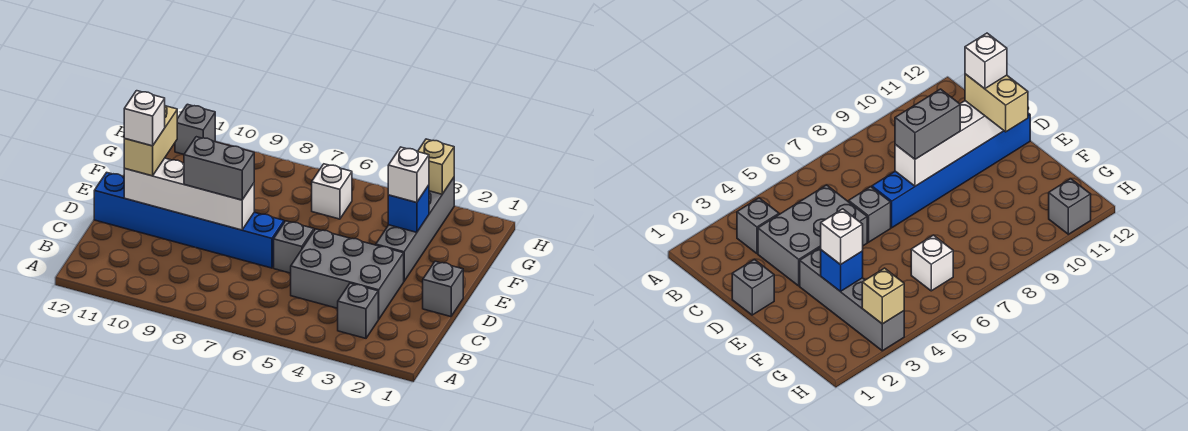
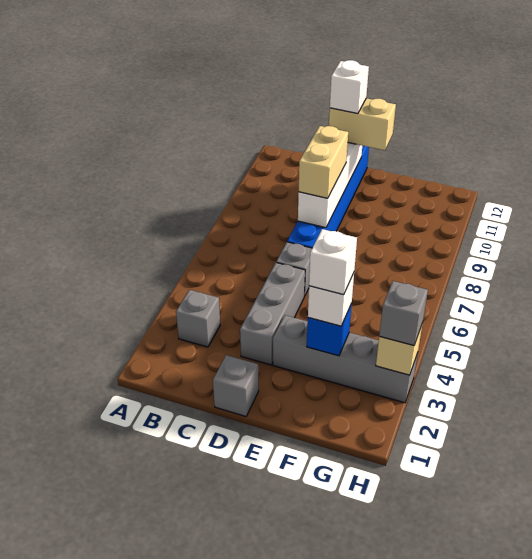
grey 2x3 brick [291,229,404,319] -> grey 1x3 brick [240,263,305,365]
grey 1x2 brick [184,137,254,200] -> tan 1x2 brick [299,126,348,198]
white 1x1 brick [312,164,352,219] -> white 1x1 brick moved to [309,229,357,295]
grey 1x1 brick [175,104,215,154] -> grey 1x1 brick moved to [379,281,428,346]

